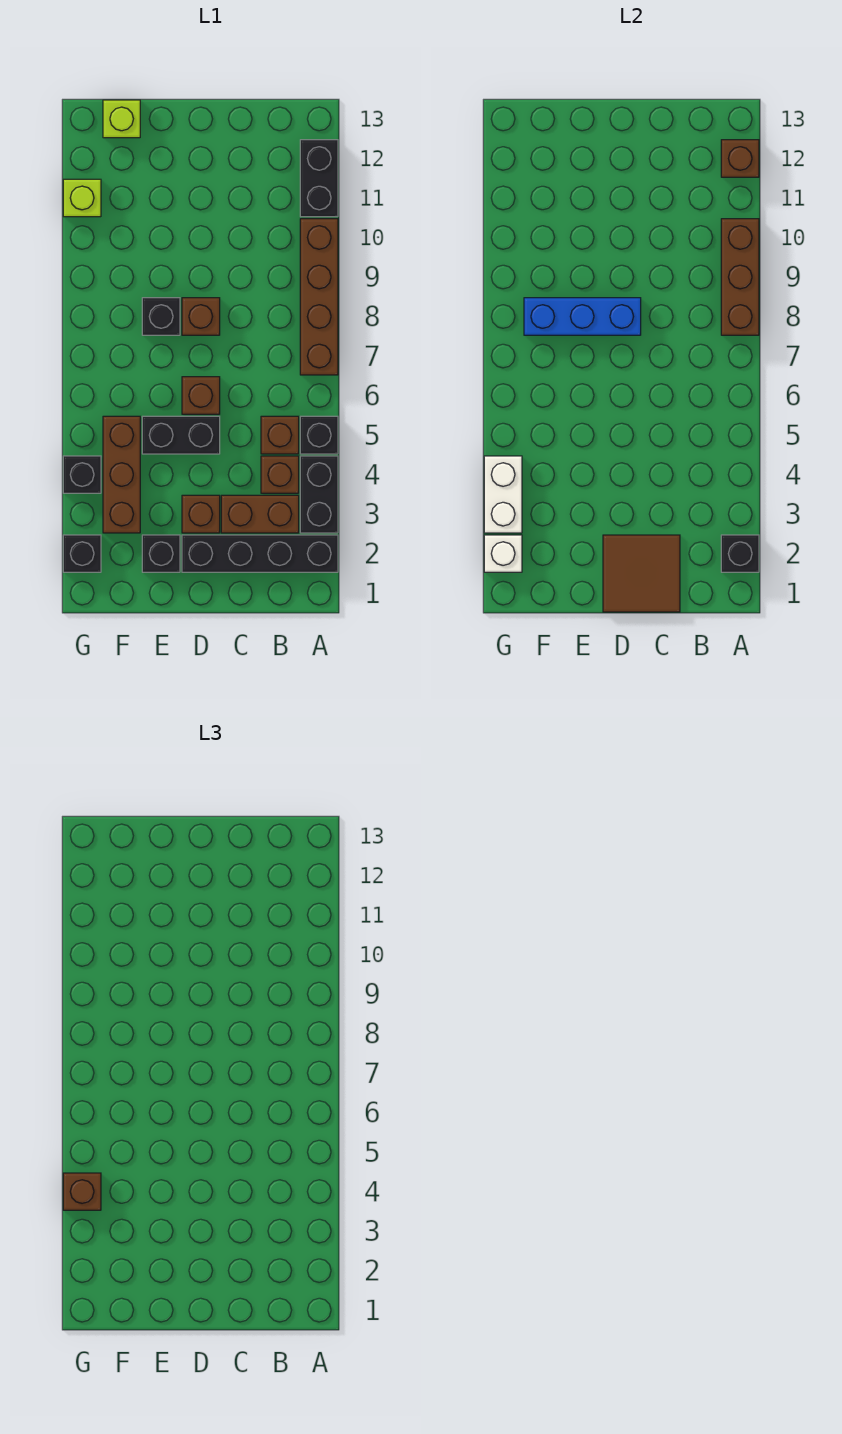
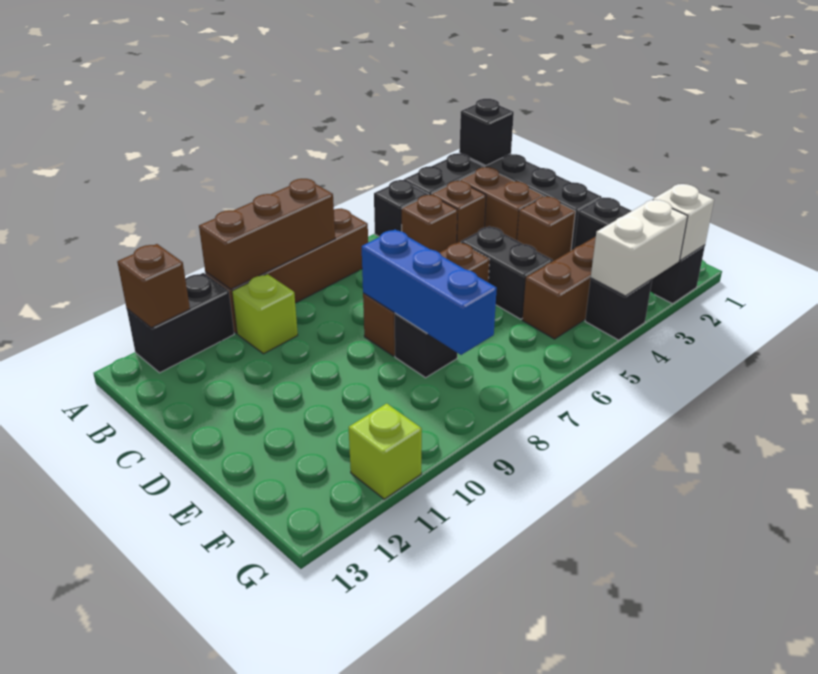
brown 2x2 tile [603,535,680,612] -> none
lime 1x1 brick [103,100,140,138] -> lime 1x1 brick moved to [232,274,298,354]
brown 1x1 brick [63,1173,101,1210] -> none

